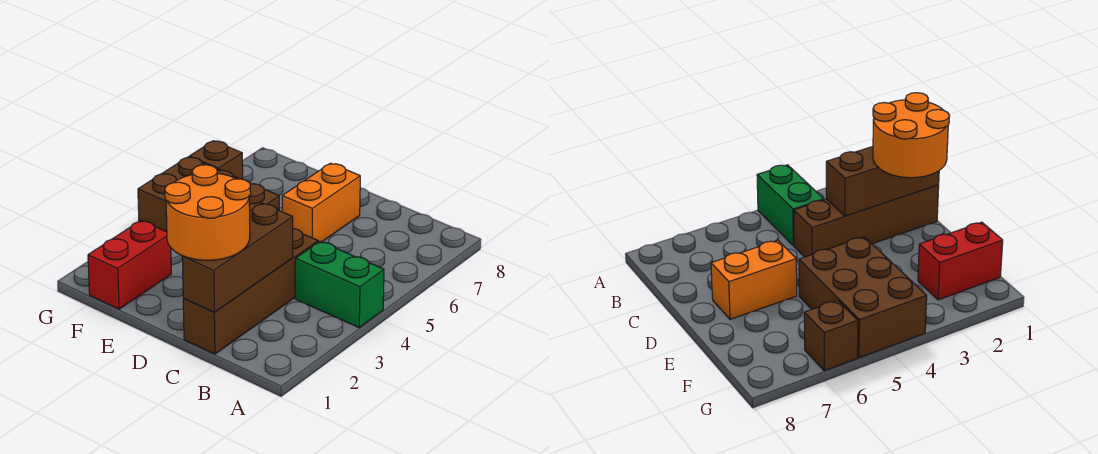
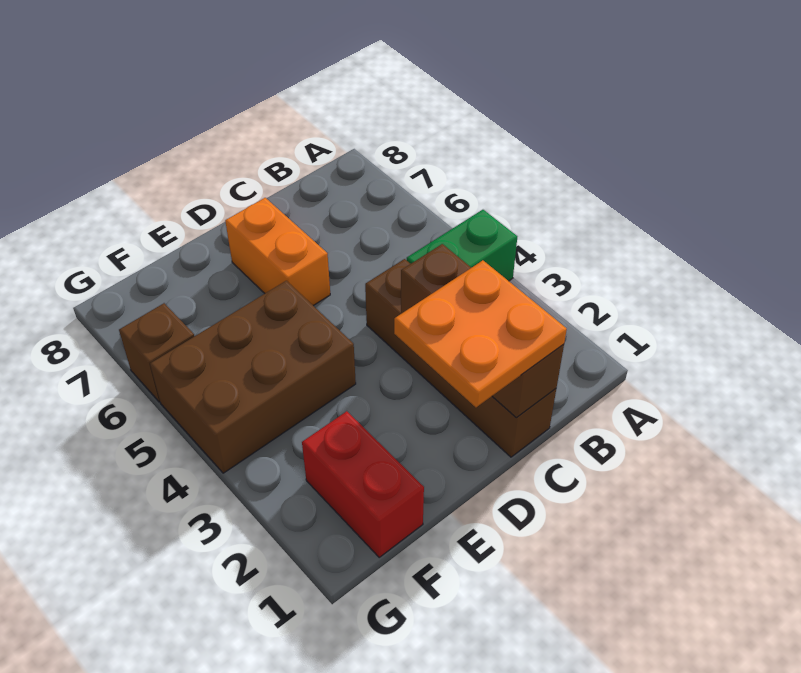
orange 2x2 round brick [165,165,251,260] -> orange 2x2 plate [394,260,567,407]

